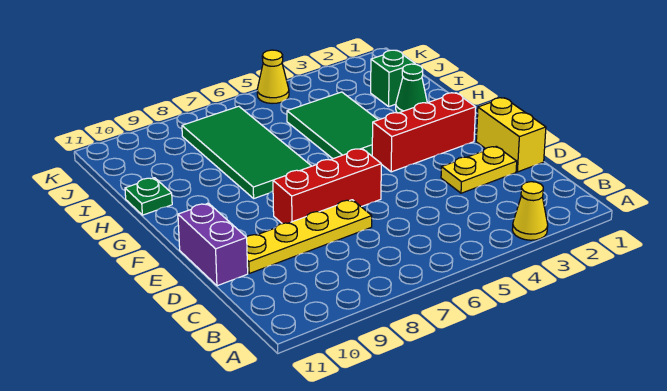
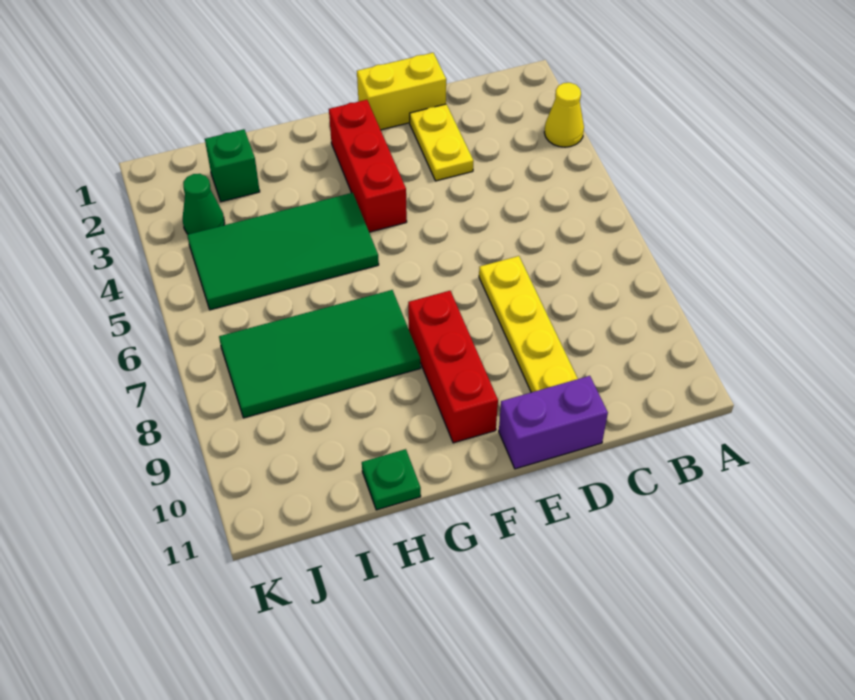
red 1x3 brick [273,149,381,224] -> red 1x3 brick moved to [408,291,498,443]
green 2x3 tile [287,92,378,159] -> green 2x4 tile [187,193,379,310]
green 1x1 cone [396,64,427,113] -> green 1x1 cone moved to [183,174,225,234]
yellow 1x1 cone [257,50,289,103] -> none

